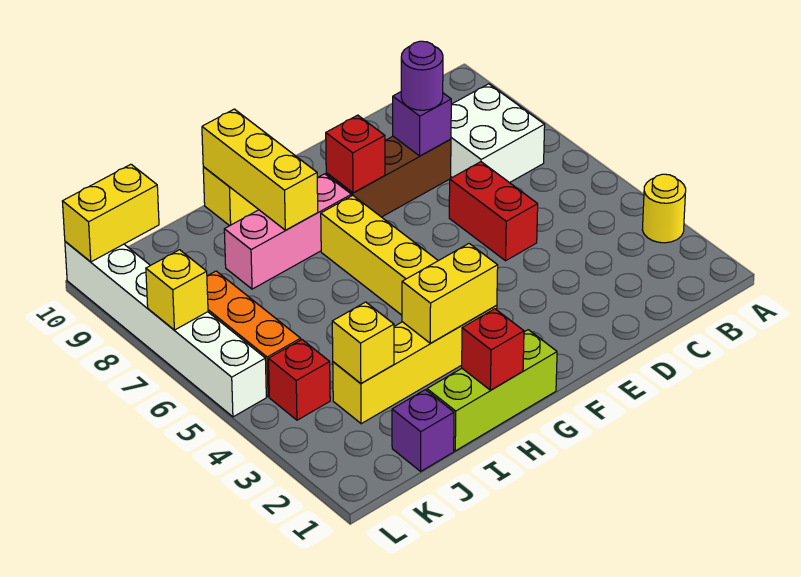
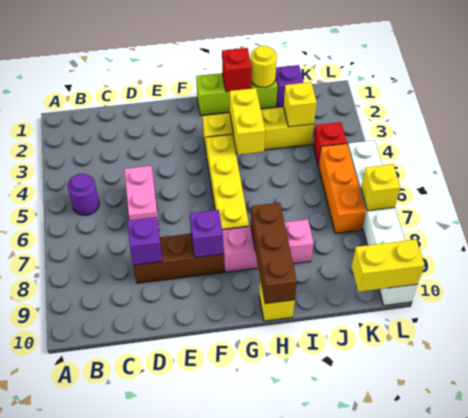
yellow 1x1 round brick [642,174,686,243] -> yellow 1x1 round brick moved to [251,46,277,87]
white 2x2 brick [451,84,545,183] -> none
red 1x2 brick [449,162,538,261] -> pink 1x2 brick [124,166,159,228]
purple 1x1 round brick [401,41,443,110] -> purple 1x1 round brick moved to [67,174,99,215]
red 1x1 brick [326,115,385,193] -> purple 1x1 brick [190,210,223,258]
yellow 1x2 brick [402,244,498,343] -> yellow 1x2 brick turned to [230,88,265,155]
yellow 1x3 brick [202,109,318,230] -> brown 1x3 brick [251,203,297,304]

